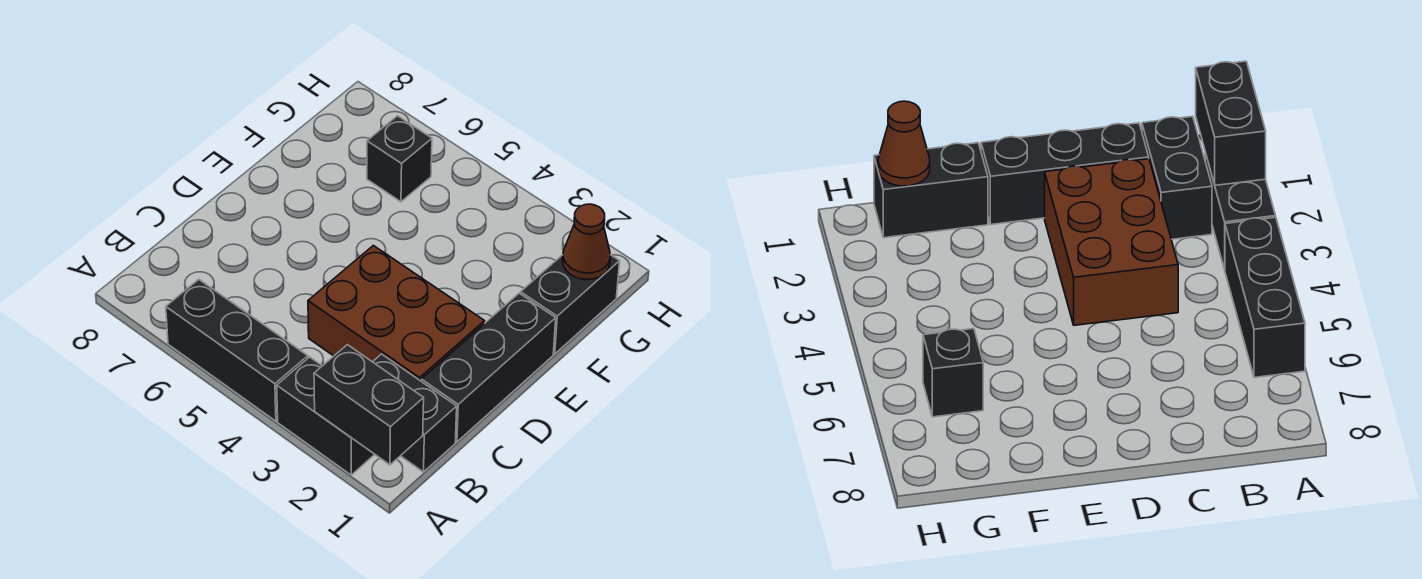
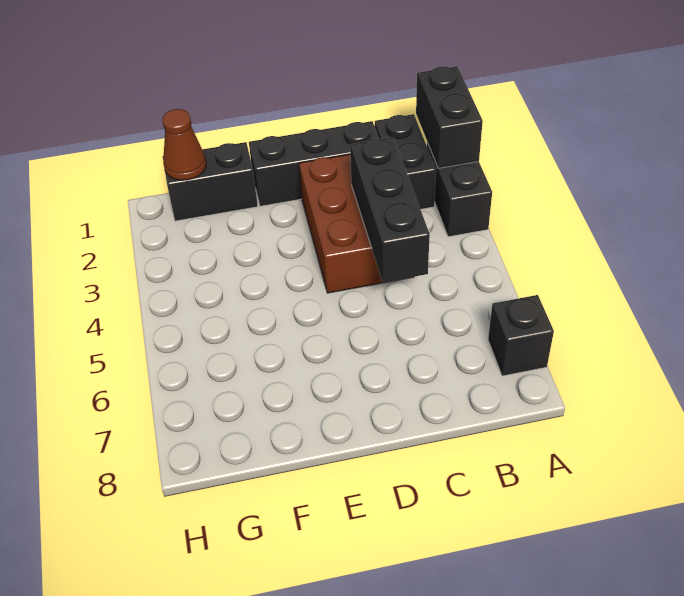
black 1x3 brick [166,279,308,421] -> black 1x3 brick moved to [350,137,430,282]
black 1x1 brick [367,116,432,202] -> black 1x1 brick moved to [488,295,554,376]

